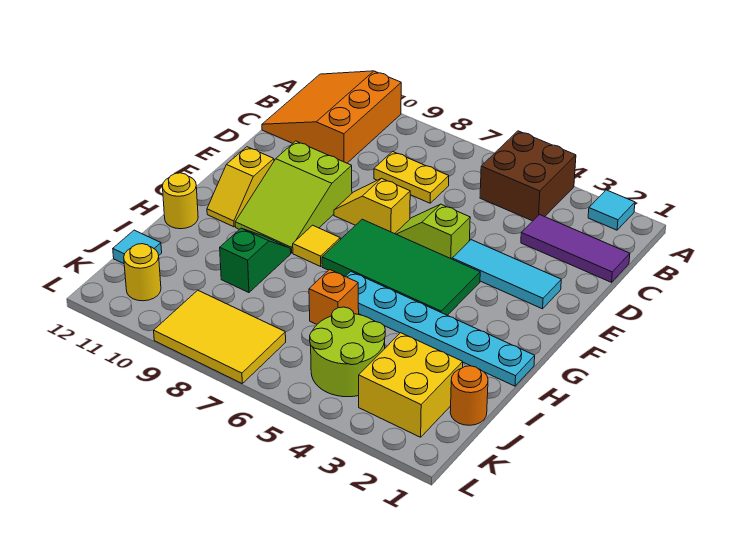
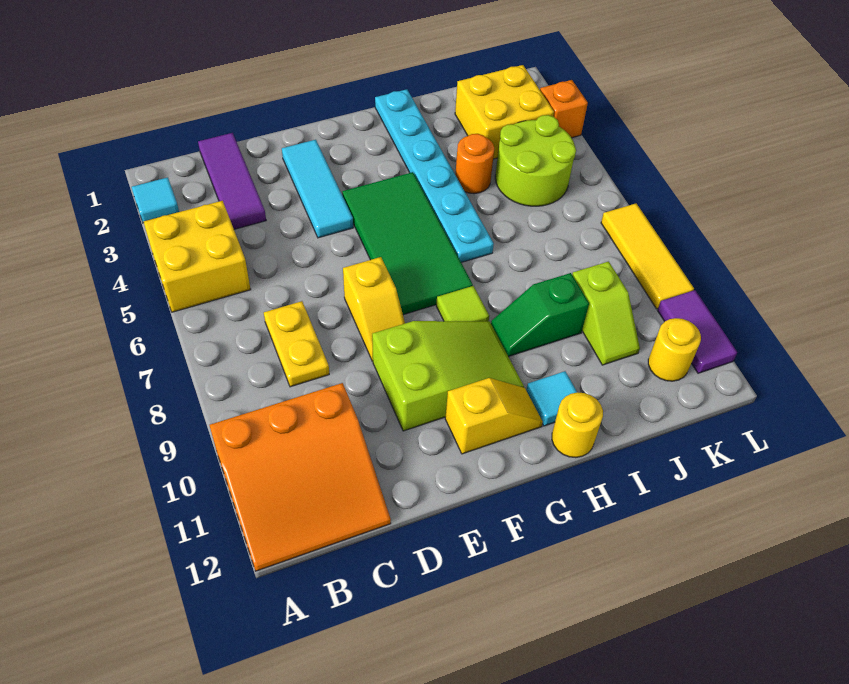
brown 2x2 brick [480,131,576,221] -> yellow 2x2 brick [144,201,251,312]
lime 1x2 slope [395,204,470,259] -> lime 1x2 slope moved to [572,262,640,365]
yellow 1x1 tile [293,225,340,266] -> lime 1x1 tile [436,286,489,321]
orange 1x1 brick [309,270,359,324] -> orange 1x1 brick moved to [540,80,588,138]
orange 1x1 round brick [450,366,488,425] -> orange 1x1 round brick moved to [455,134,494,194]
cyan 1x1 tile [113,230,162,264] -> cyan 1x1 tile moved to [526,371,577,426]
yellow 2x3 tile [154,290,286,383] -> yellow 1x3 tile [601,204,694,309]
none -> purple 1x2 tile [658,290,737,373]

